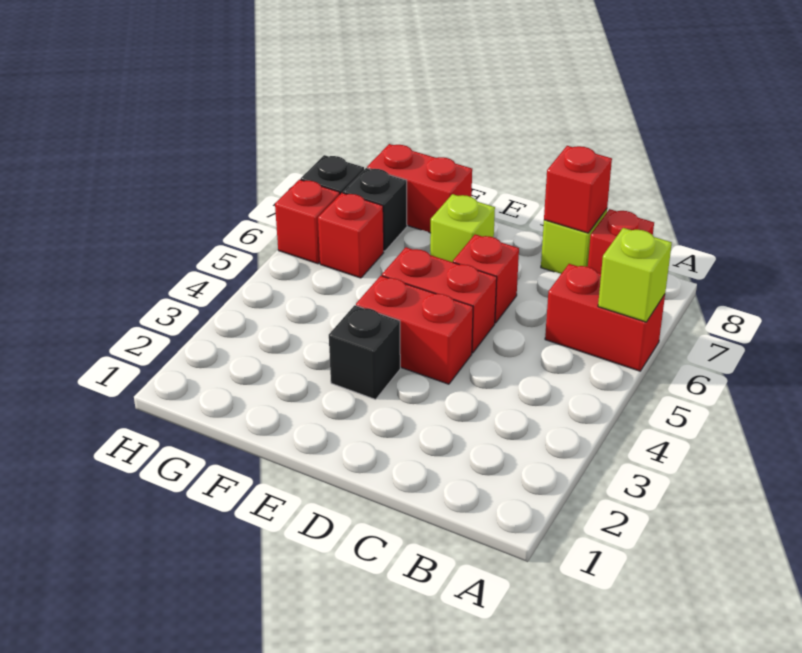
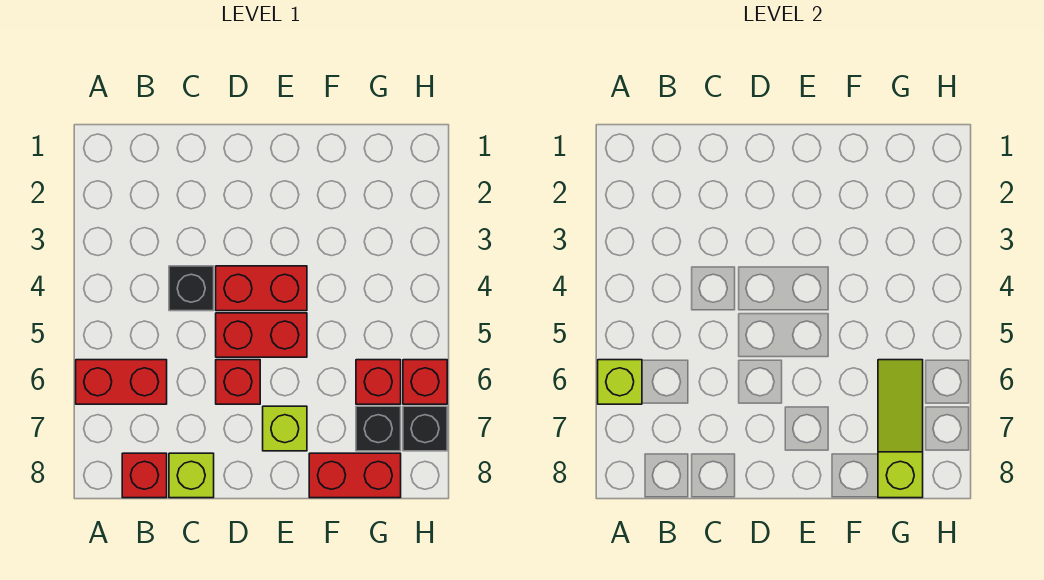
red 1x1 brick [544,146,612,233] -> none
black 1x1 brick [329,305,400,399] -> black 1x1 brick moved to [169,266,214,311]
none -> lime 1x3 slope [878,360,923,498]

